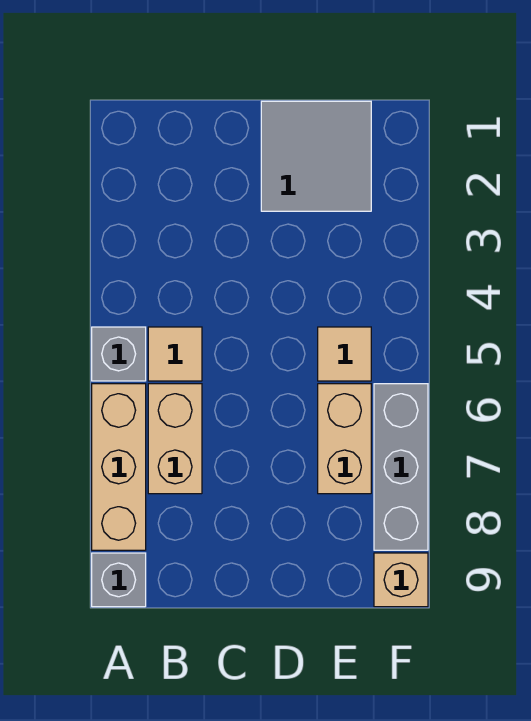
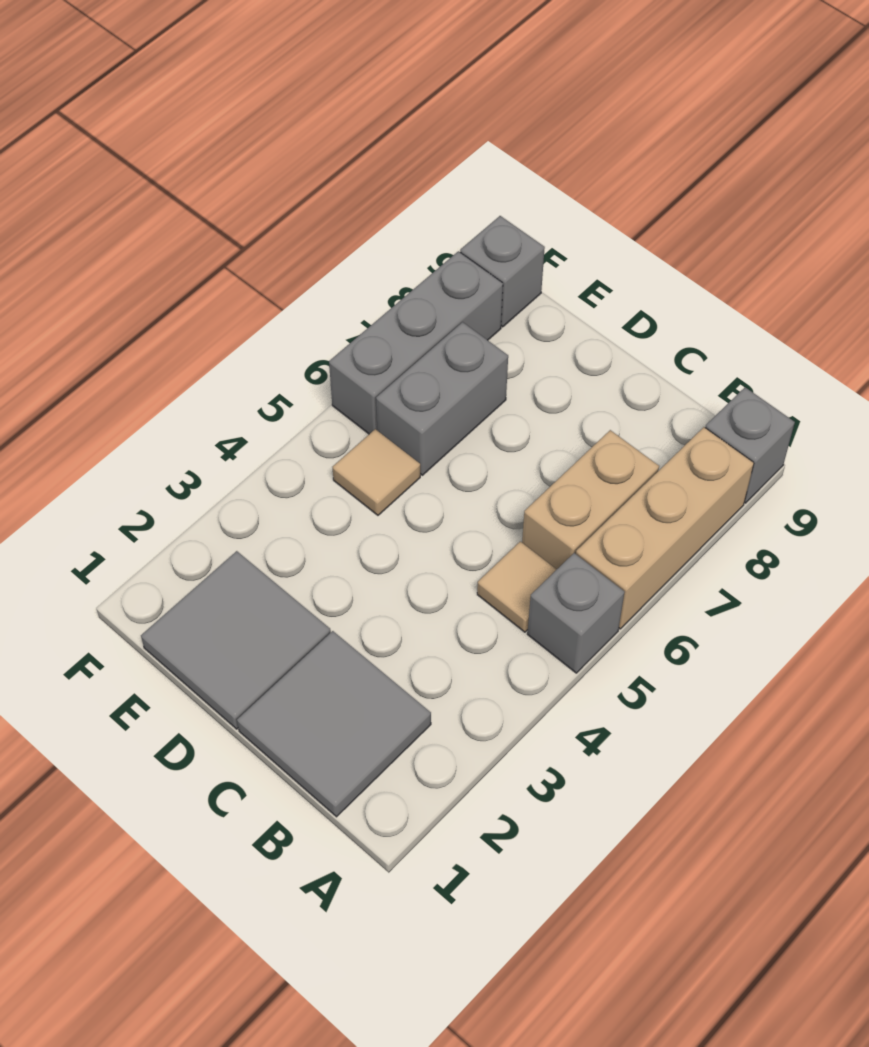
none -> grey 2x2 tile [237,631,431,817]
tan 1x2 brick [318,384,371,494] -> grey 1x2 brick [376,322,508,475]
tan 1x1 brick [374,553,428,607] -> grey 1x1 brick [460,216,545,327]

